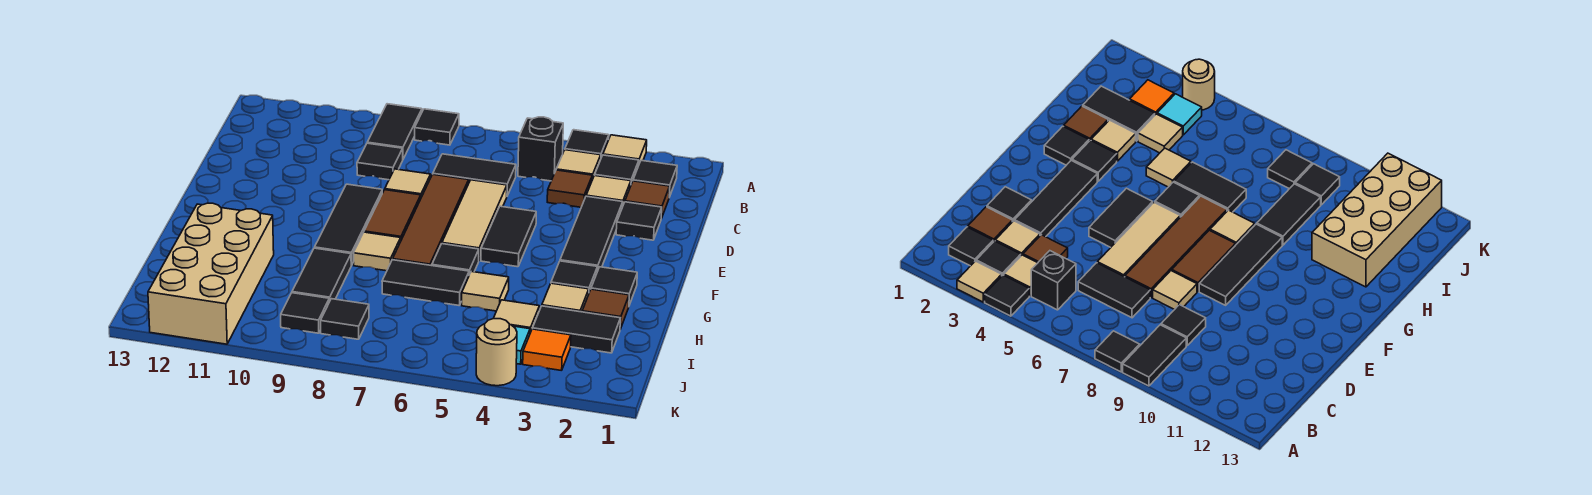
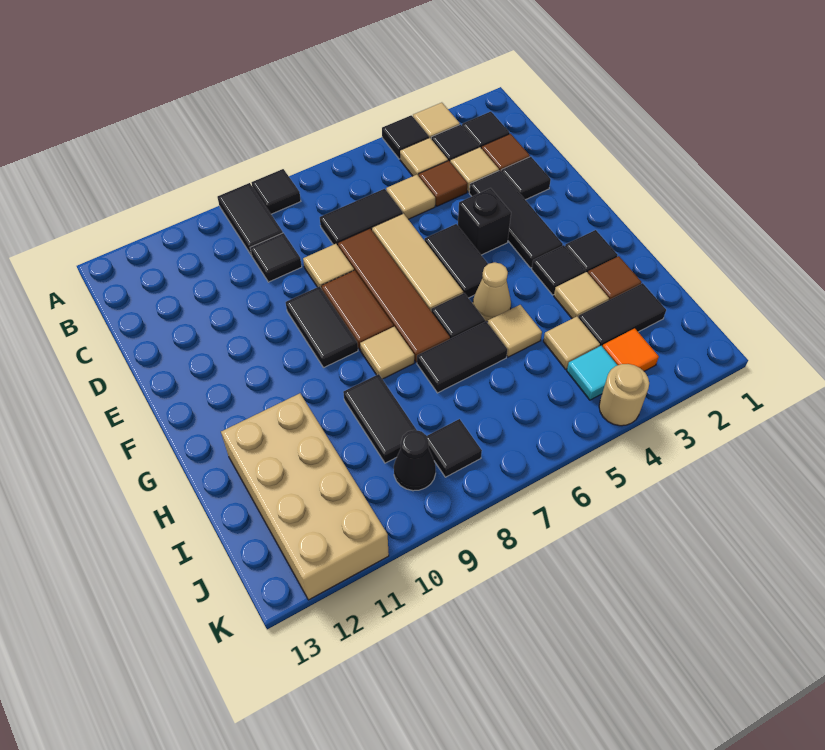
black 1x1 brick [518,117,563,181] -> black 1x1 brick moved to [458,188,511,255]
none -> tan 1x1 tile [386,175,435,219]
black 1x3 tile [315,184,382,265] -> black 1x2 tile [286,286,358,368]
none -> tan 1x1 cone [473,262,511,322]
black 1x1 tile [281,293,329,333] -> black 1x1 cone [394,430,436,491]

